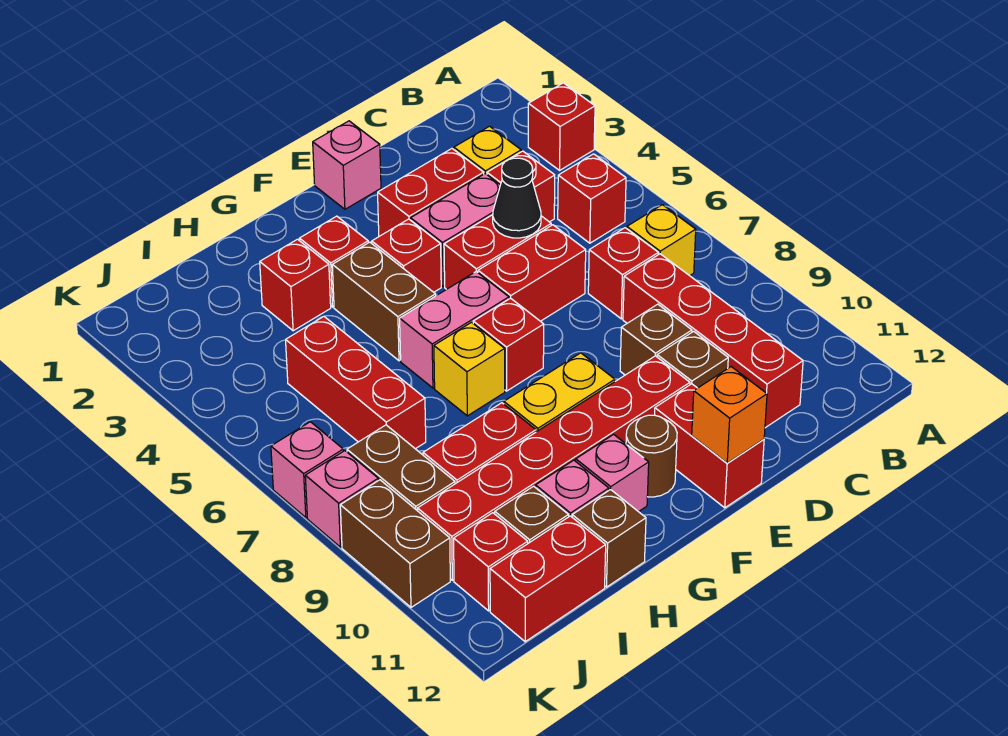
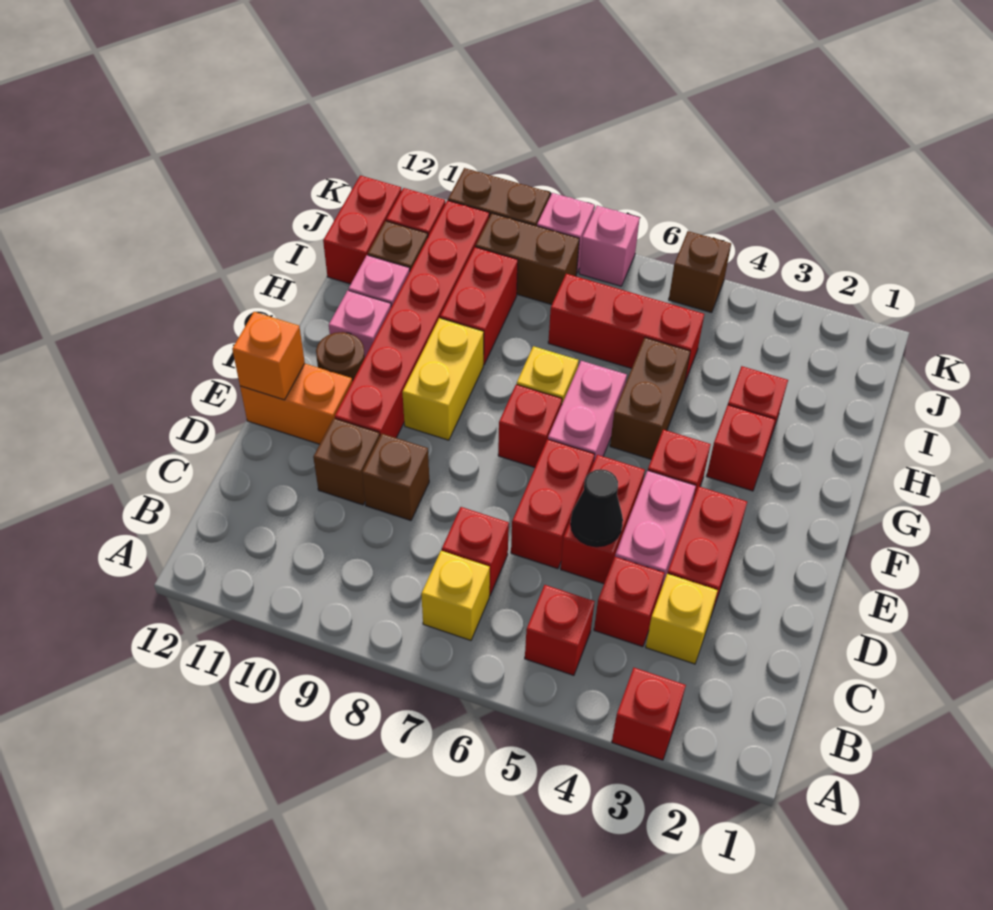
red 1x4 brick [623,254,803,428] -> none
pink 1x1 brick [313,121,381,209] -> none
red 1x2 brick [655,384,764,508] -> orange 1x2 brick [240,364,352,444]
brown 1x2 brick [332,242,436,361] -> brown 1x2 brick turned to [610,338,690,459]
brown 1x1 brick [572,490,646,587] -> brown 1x1 brick moved to [669,231,731,313]

